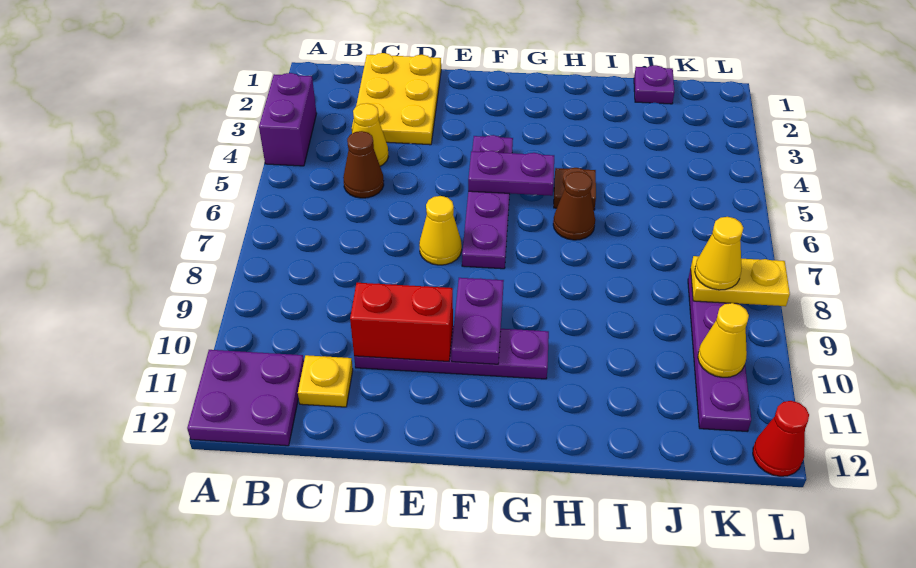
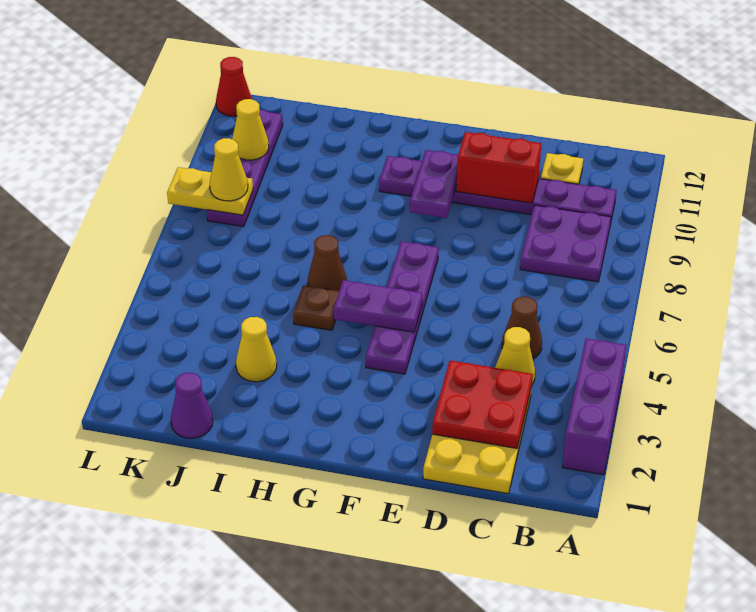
purple 1x2 brick [259,73,317,166] -> purple 1x3 brick [562,338,626,475]
purple 2x2 plate [187,350,304,446] -> purple 2x2 plate moved to [520,205,611,282]
none -> red 2x2 plate [432,361,533,448]
purple 1x4 plate [354,326,549,379] -> purple 1x6 plate [379,156,617,224]
yellow 1x1 cone [419,196,462,265] -> yellow 1x1 cone moved to [236,317,277,382]
purple 1x1 plate [634,65,675,104] -> purple 1x1 cone [171,373,213,438]

